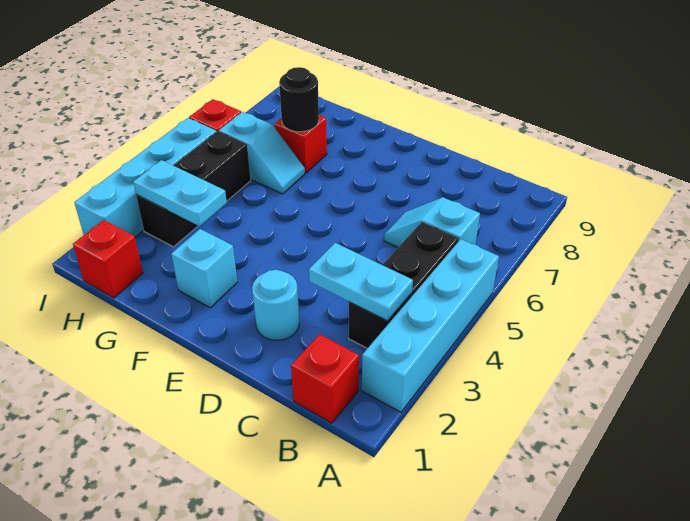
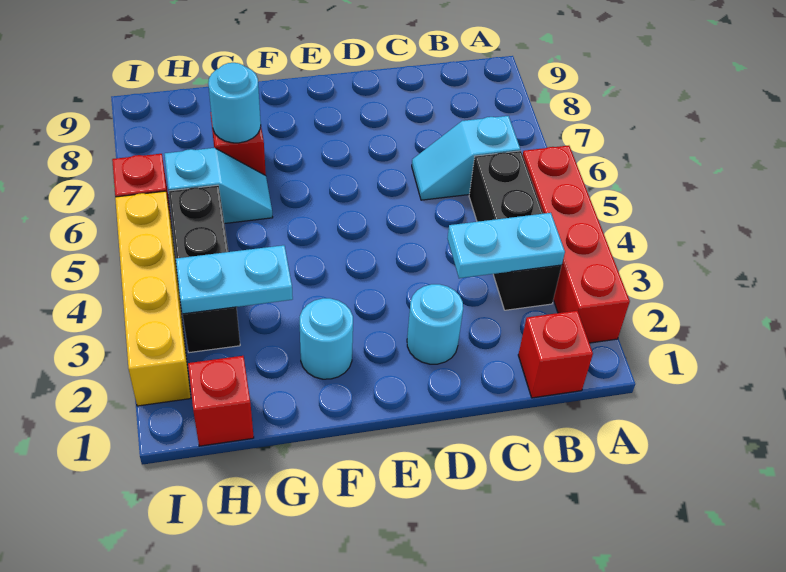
cyan 1x4 brick [362,239,499,412] -> red 1x4 brick [523,146,630,343]
cyan 1x1 brick [171,229,237,308] -> cyan 1x1 round brick [300,298,353,379]
black 1x1 round brick [279,67,319,132] -> cyan 1x1 round brick [208,63,261,143]
cyan 1x4 brick [74,118,216,237] -> yellow 1x4 brick [115,191,191,406]

